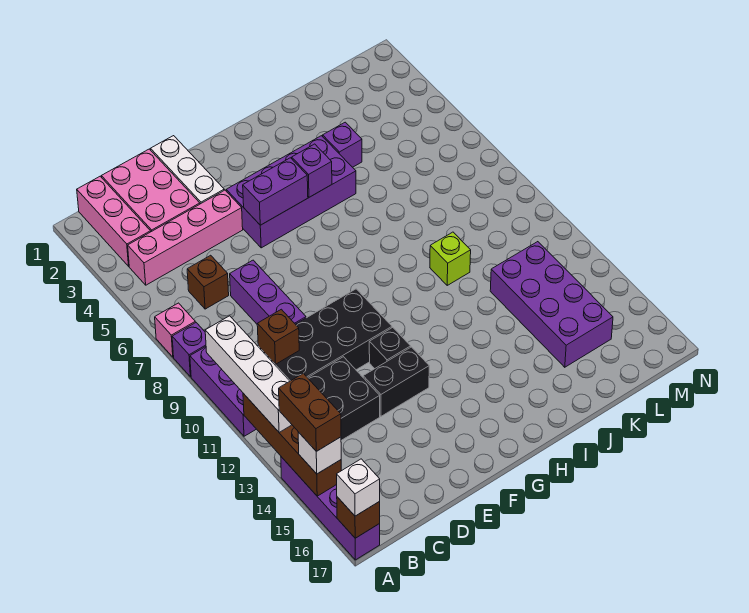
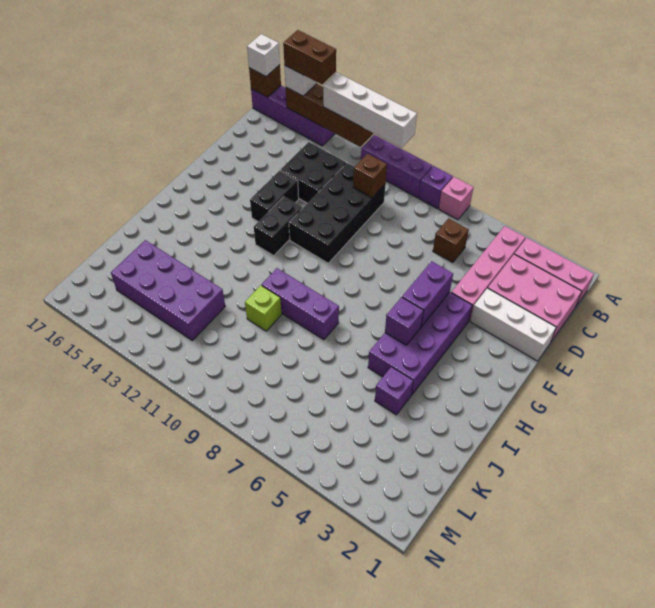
purple 1x3 brick [230,260,306,324] -> purple 1x3 brick moved to [262,268,339,340]
black 1x1 brick [369,328,411,369] -> black 1x2 brick [254,197,302,256]

